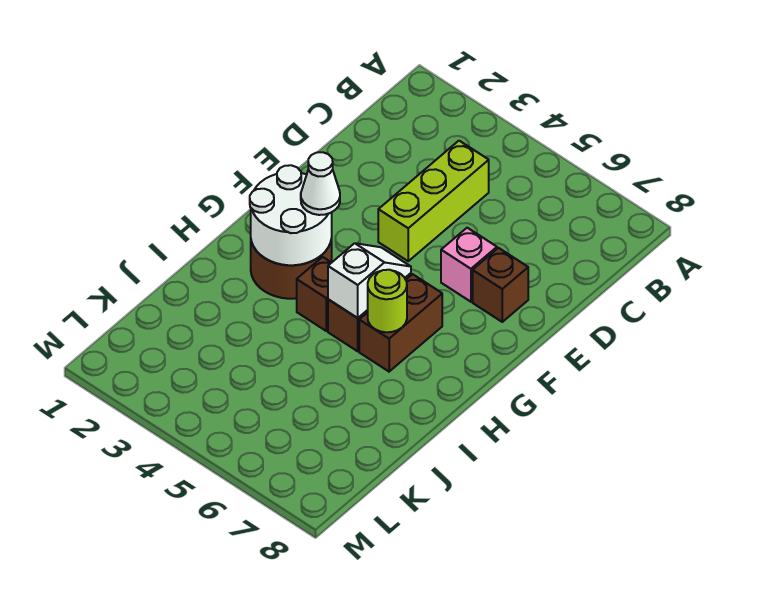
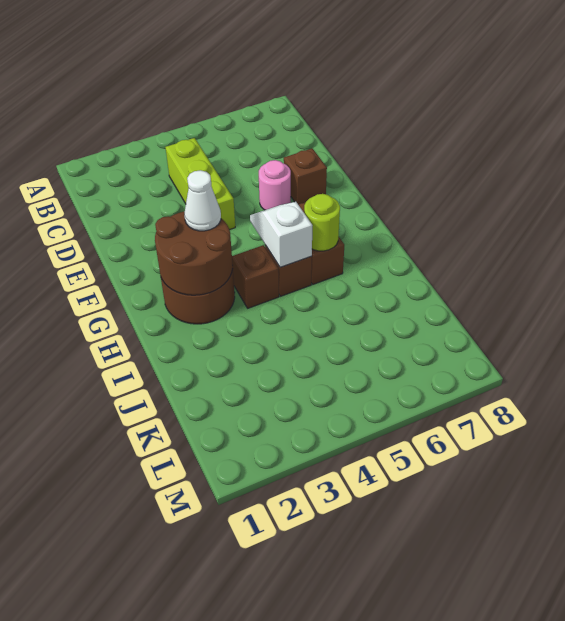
pink 1x1 brick [441,228,497,302] -> pink 1x1 round brick [259,160,291,210]
white 2x2 round brick [250,165,332,265] -> brown 2x2 round brick [155,211,233,295]

